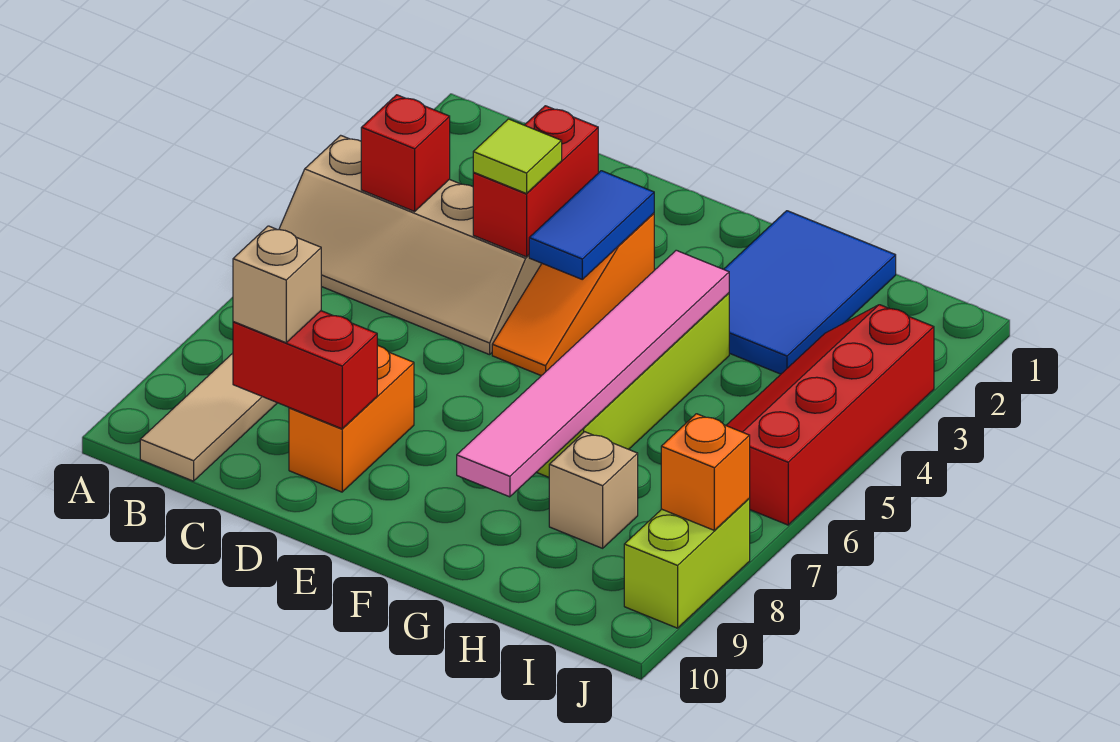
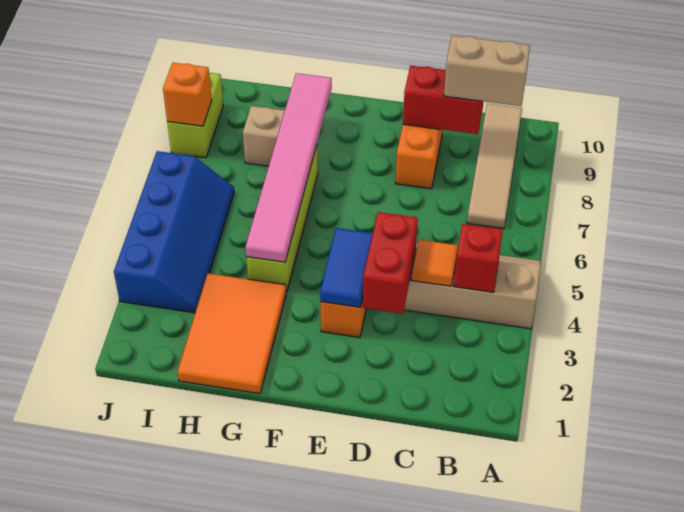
none -> orange 1x1 tile [412,240,458,286]
tan 1x1 brick [233,226,321,343] -> tan 1x2 brick [444,36,530,106]
lime 1x1 tile [473,119,562,194] -> none
blue 2x3 tile [724,211,896,374] -> orange 2x3 tile [178,273,286,394]
red 2x4 slope [726,305,934,525] -> blue 2x4 slope [114,151,234,313]

